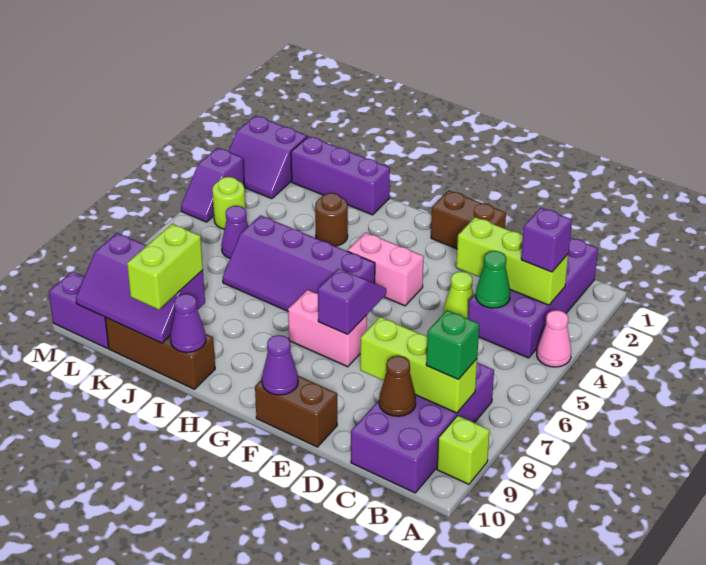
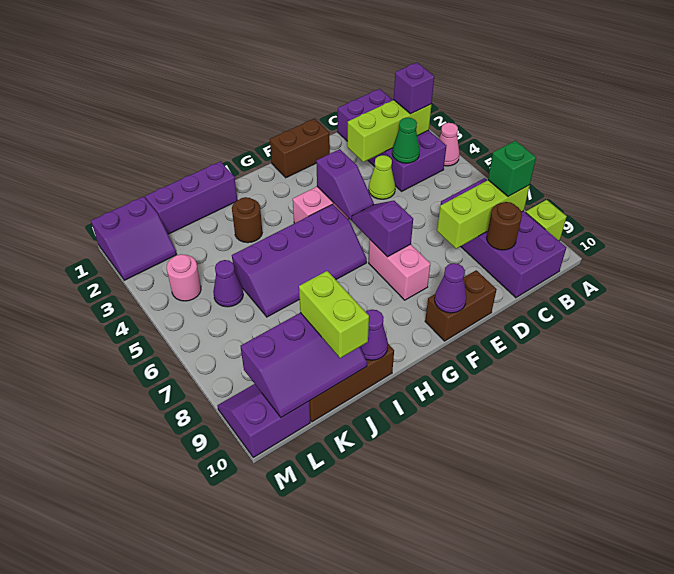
brown 1x1 cone [379,356,416,416] -> brown 1x1 round brick [487,202,522,250]
pink 1x2 brick [288,290,367,367] -> pink 1x2 brick turned to [369,240,430,300]
lime 1x1 round brick [212,177,245,229] -> pink 1x1 round brick [167,254,201,301]
purple 1x2 slope [181,148,244,222] -> purple 1x2 slope moved to [316,149,374,219]

